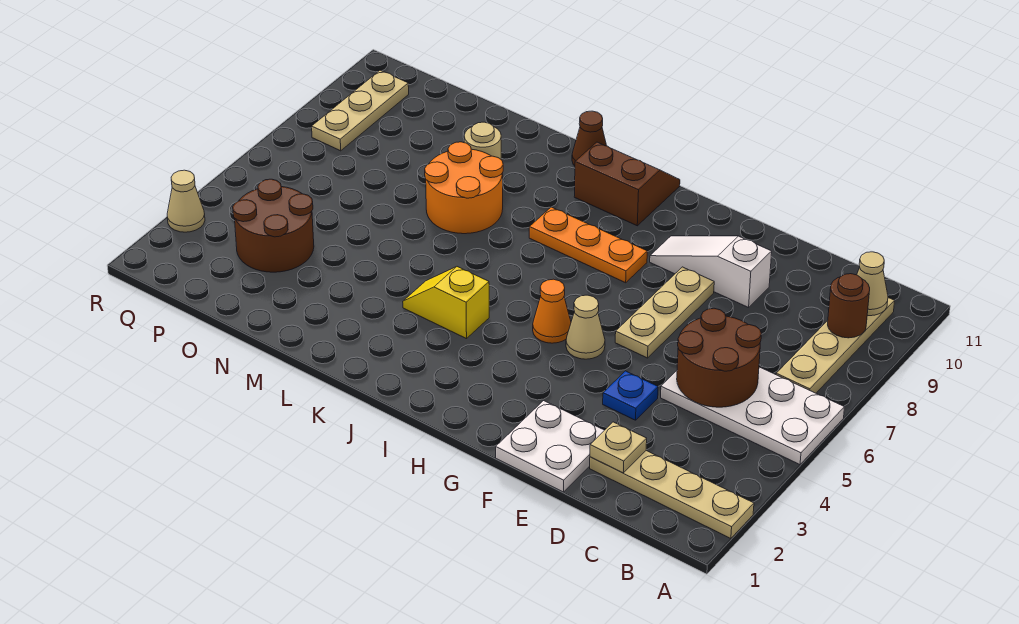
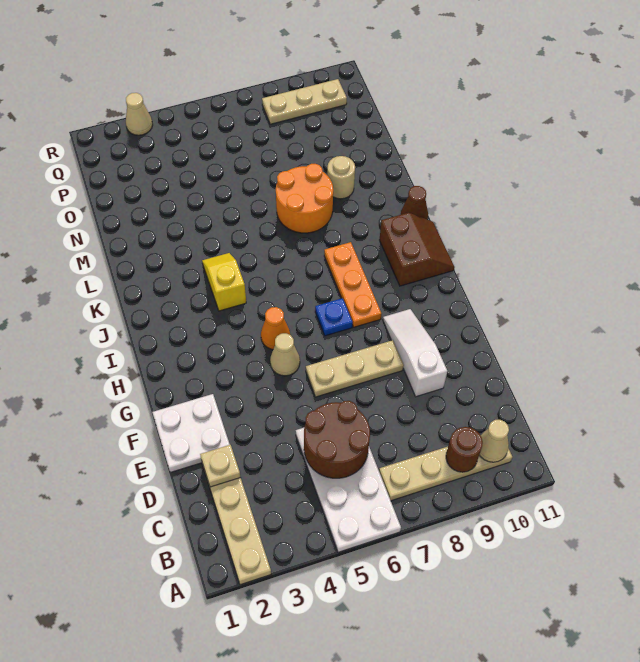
blue 1x1 plate [603,371,658,420] -> blue 1x1 plate moved to [315,298,353,336]
brown 2x2 round brick [233,179,314,272] -> none

